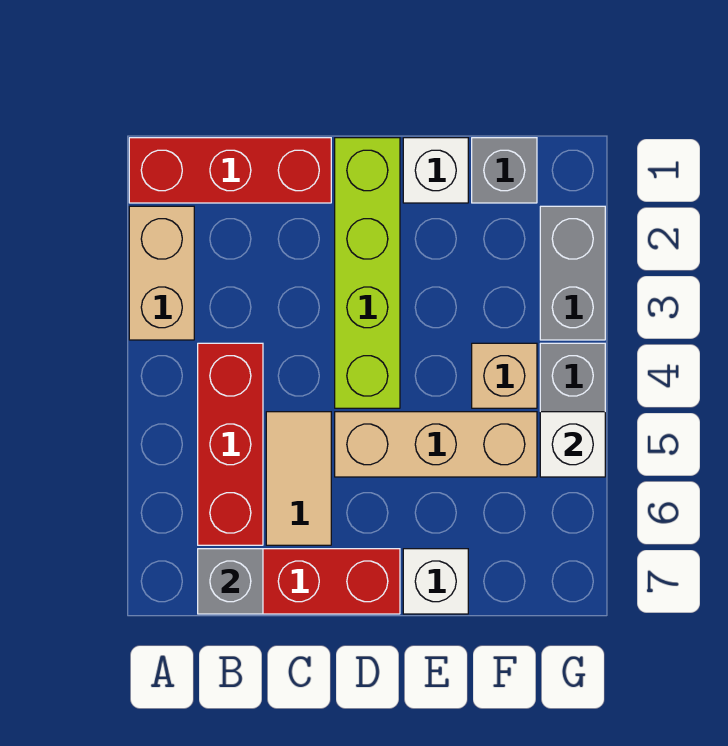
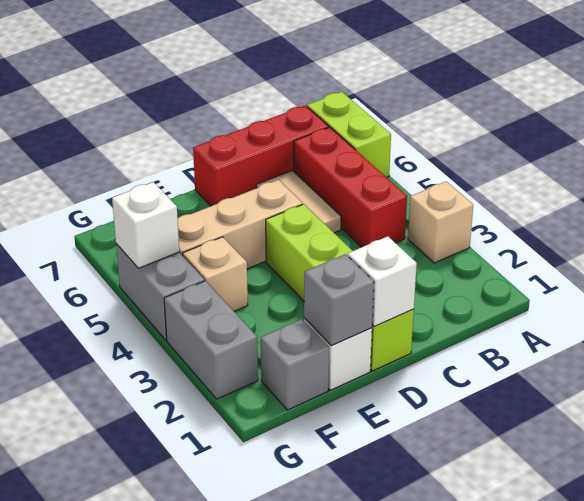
red 1x3 brick [129,138,331,203] -> none
tan 1x2 brick [129,206,194,340] -> tan 1x1 brick [408,181,473,263]
none -> lime 1x2 brick [307,92,391,177]
grey 1x1 brick [198,549,263,614] -> grey 1x1 brick moved to [304,254,374,346]
white 1x1 brick [403,549,468,614] -> white 1x1 brick moved to [348,236,417,326]

